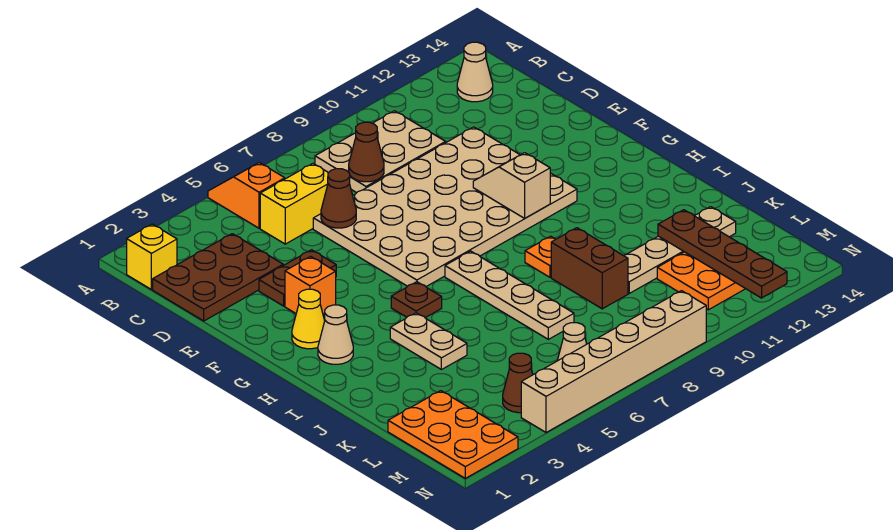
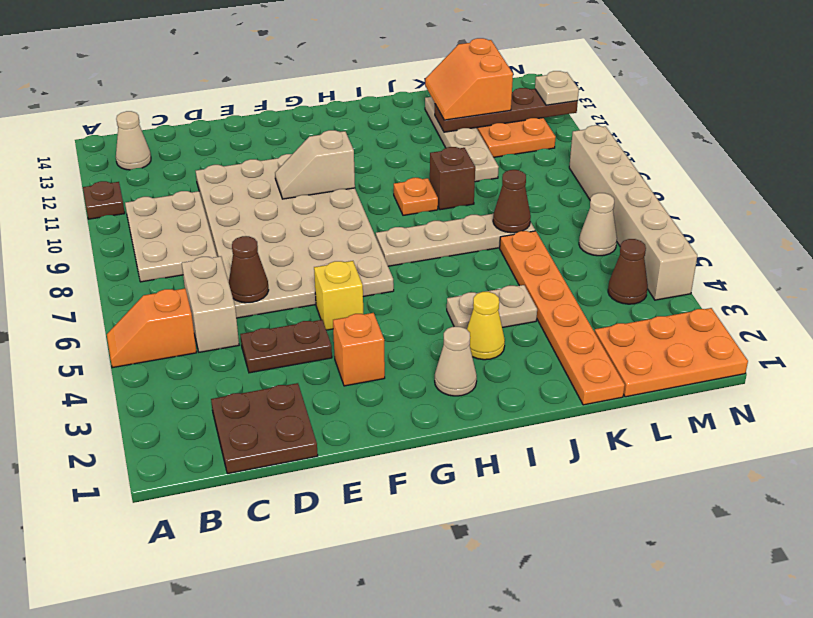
yellow 1x1 brick [127,224,177,290] -> yellow 1x1 brick moved to [314,261,363,330]
brown 2x3 plate [153,234,283,321] -> brown 2x2 plate [211,383,318,474]
yellow 1x2 brick [260,164,328,244] -> tan 1x2 brick [182,256,239,352]
brown 1x1 cone [349,122,384,182] -> brown 1x1 cone moved to [493,170,531,233]
brown 1x2 plate [259,250,336,306] -> brown 1x2 plate turned to [240,320,332,373]
yellow 1x1 cone [292,289,325,349] -> yellow 1x1 cone moved to [467,292,505,360]
brown 1x1 plate [391,282,442,318] -> brown 1x1 plate moved to [83,181,125,219]
brown 1x2 brick [551,228,628,309] -> brown 1x1 brick [430,147,475,210]
none -> orange 1x6 plate [500,231,625,405]
none -> orange 2x2 slope [425,38,513,120]
none -> tan 1x1 plate [535,71,579,105]

